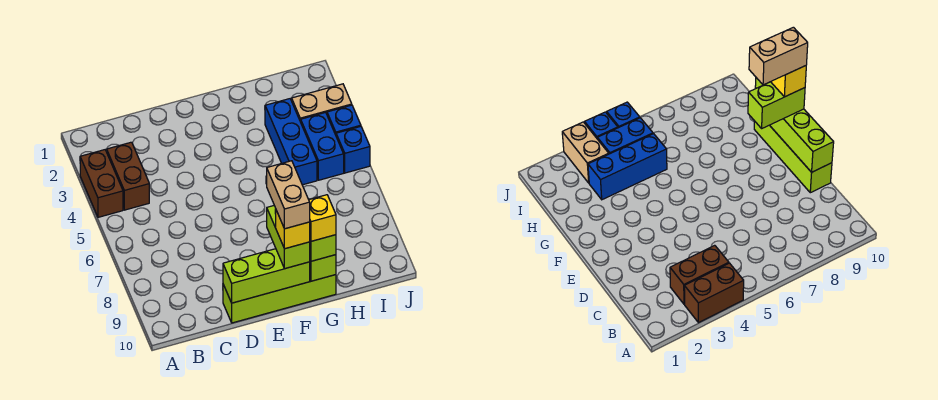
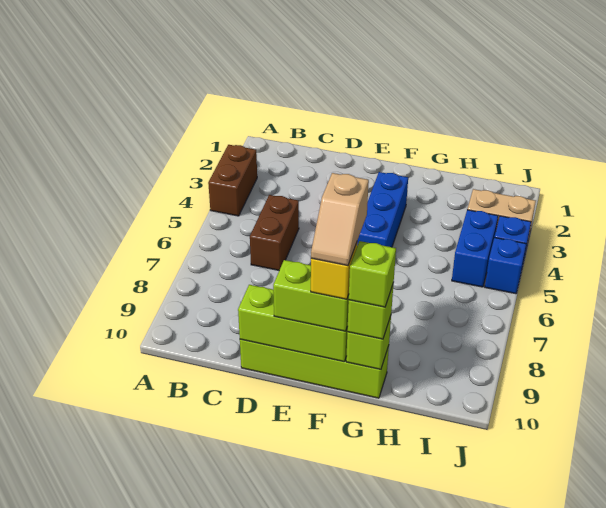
brown 1x2 brick [107,142,149,210] -> brown 1x2 brick moved to [250,195,299,270]
lime 1x2 brick [267,206,310,269] -> lime 1x2 brick turned to [273,260,349,331]
tan 1x2 brick [267,161,310,229] -> tan 1x2 slope [311,173,369,266]
yellow 1x1 brick [309,195,336,241] -> lime 1x1 brick [349,241,396,307]
blue 1x3 brick [265,99,317,185] -> blue 1x3 brick moved to [357,172,408,247]

